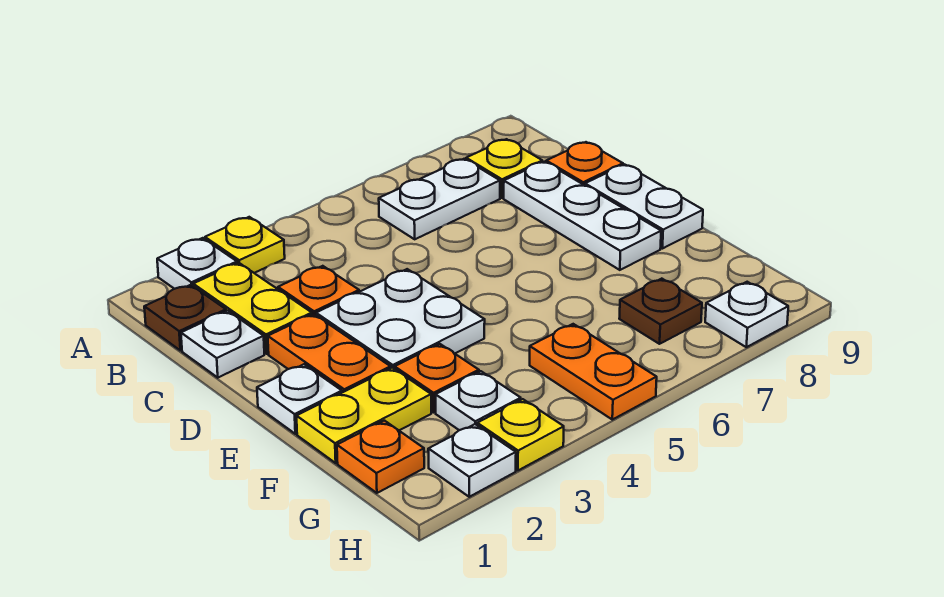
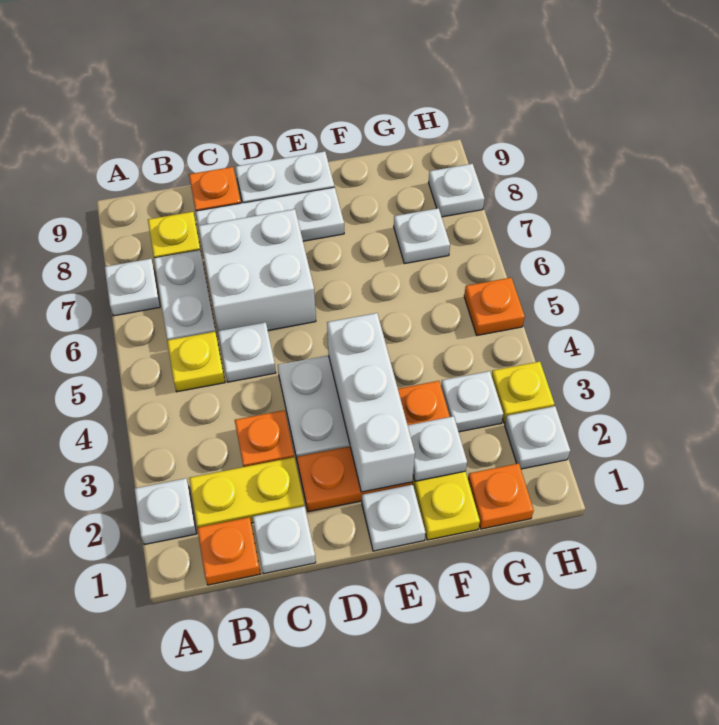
yellow 1x1 plate [205,217,285,273] -> yellow 1x1 plate moved to [167,331,225,392]
none -> white 1x1 plate [105,259,160,316]
brown 1x1 plate [144,285,226,351] -> orange 1x1 plate [197,517,260,585]
none -> white 1x1 plate [218,322,276,382]
none -> white 2x2 brick [198,209,316,331]
none -> white 1x3 brick [327,313,415,492]
none -> white 1x1 plate [408,416,467,481]
orange 1x2 plate [530,324,657,420] -> orange 1x1 plate [464,278,525,335]
brown 1x1 plate [619,279,702,344] -> white 1x1 plate [394,208,450,264]

